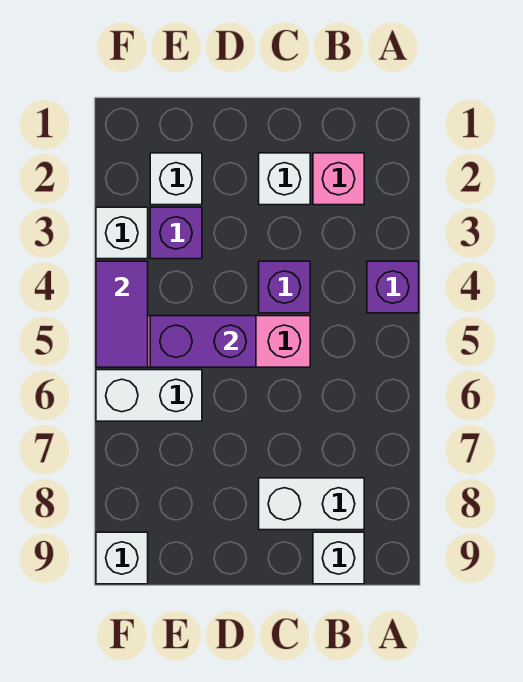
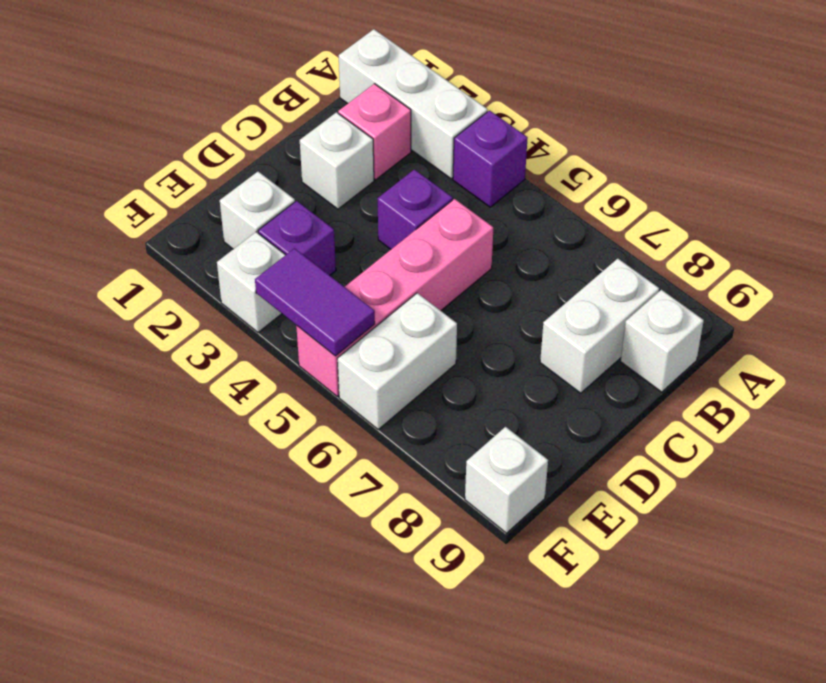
none -> white 1x3 brick [339,29,488,179]
purple 1x2 brick [150,316,256,367] -> none

